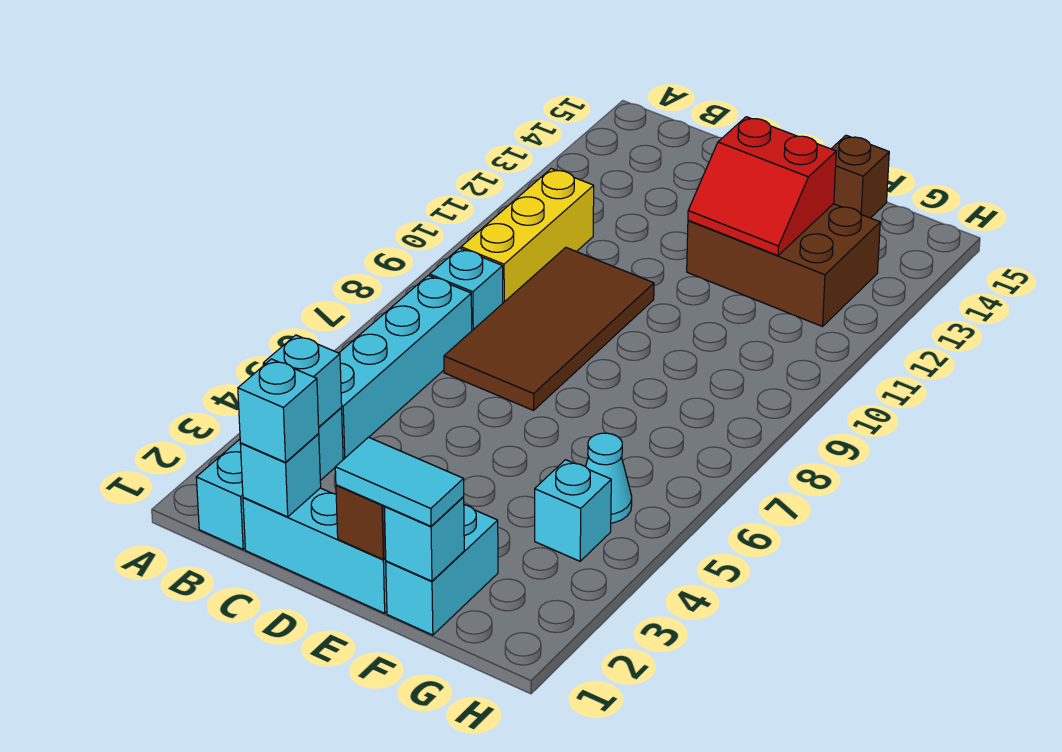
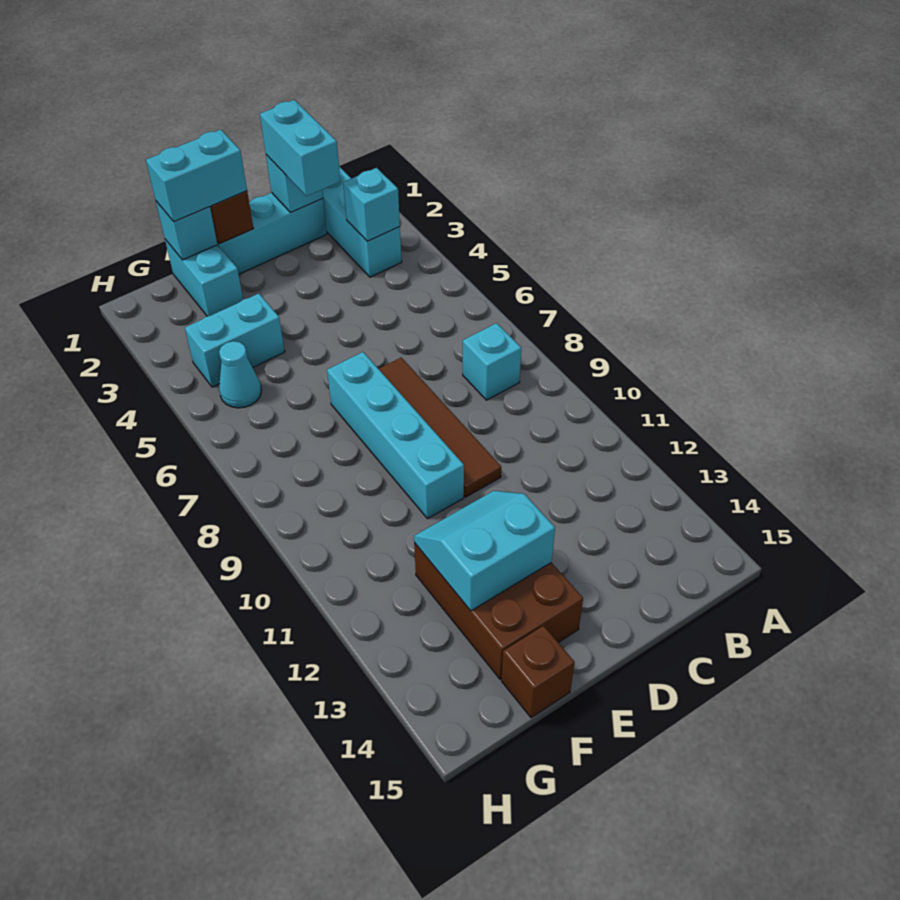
cyan 1x4 brick [339,276,472,459] -> cyan 1x4 brick moved to [327,352,464,519]
yellow 1x3 brick [461,169,594,303] -> none
cyan 1x1 brick [238,359,319,462] -> cyan 1x2 brick [260,100,340,196]
brown 2x4 tile [444,248,654,410] -> brown 1x4 tile [379,357,501,497]
cyan 1x2 tile [335,437,464,526] -> cyan 1x2 brick [146,129,247,222]
brown 2x3 brick [687,204,880,327] -> brown 2x3 brick turned to [414,543,583,679]
red 2x2 slope [688,117,836,256] -> cyan 2x2 slope [414,491,555,611]
cyan 1x1 brick [535,460,611,561] -> cyan 1x2 brick [185,294,285,387]

